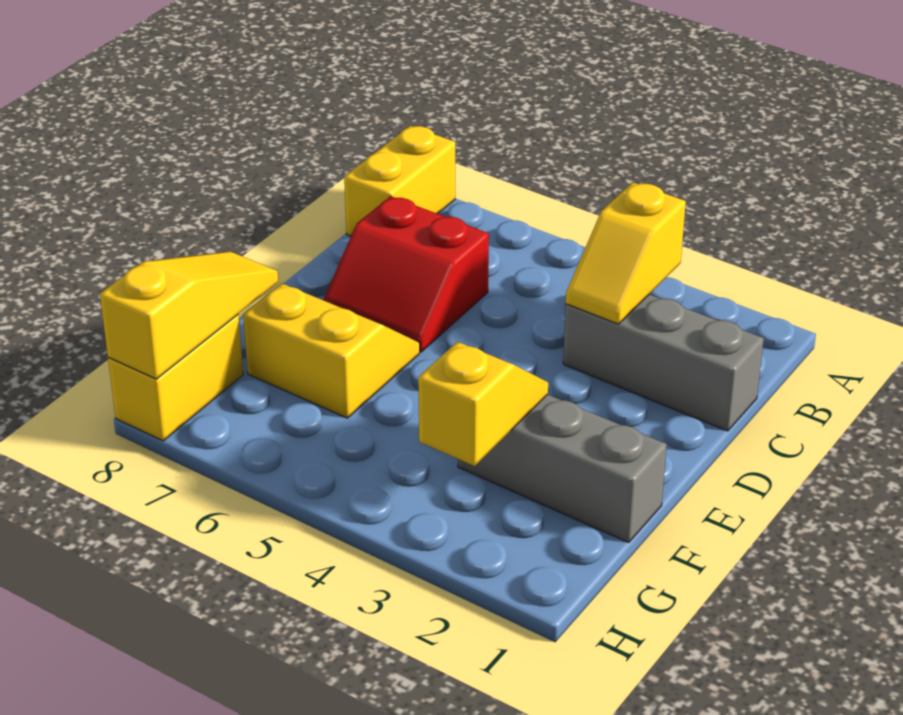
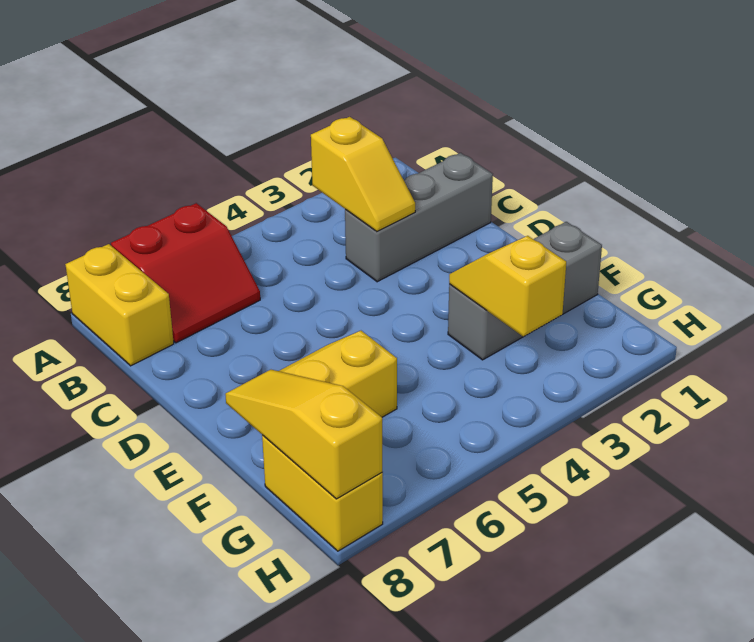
red 2x2 slope [323,196,489,352] -> red 2x2 slope moved to [111,203,260,343]

